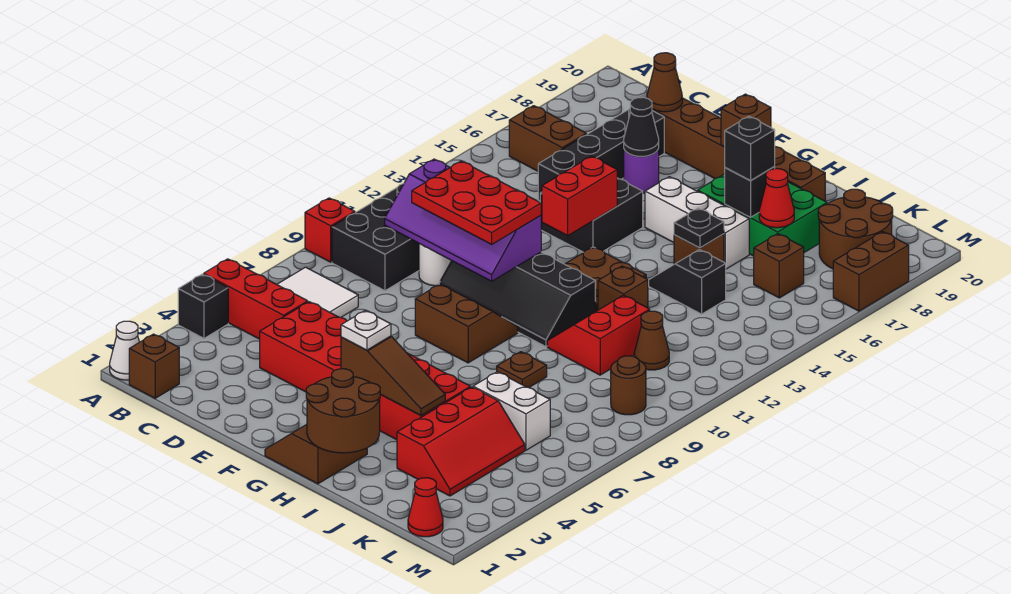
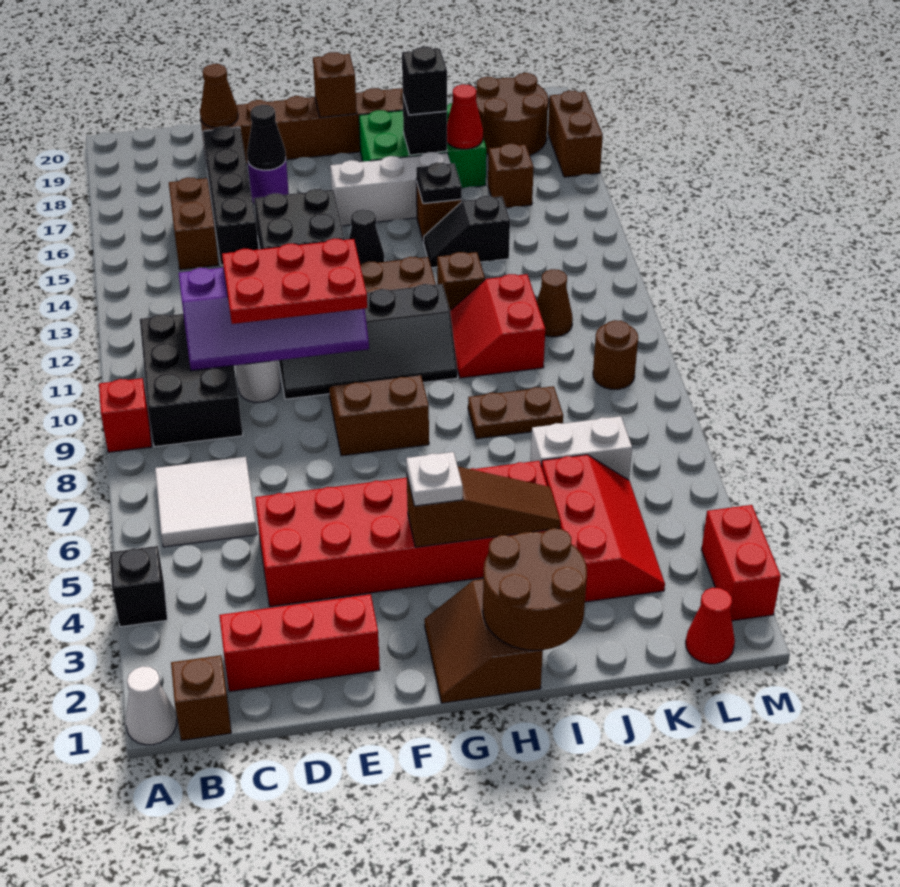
red 1x3 brick [204,259,308,339] -> red 1x3 brick moved to [219,594,380,692]
brown 1x2 brick [509,106,587,171] -> brown 1x2 brick turned to [169,177,219,270]
red 1x2 brick [542,156,617,235] -> red 1x2 brick moved to [701,505,781,621]
none -> black 1x1 cone [349,209,385,265]
brown 1x1 plate [497,352,547,388] -> brown 1x2 plate [468,386,563,439]

